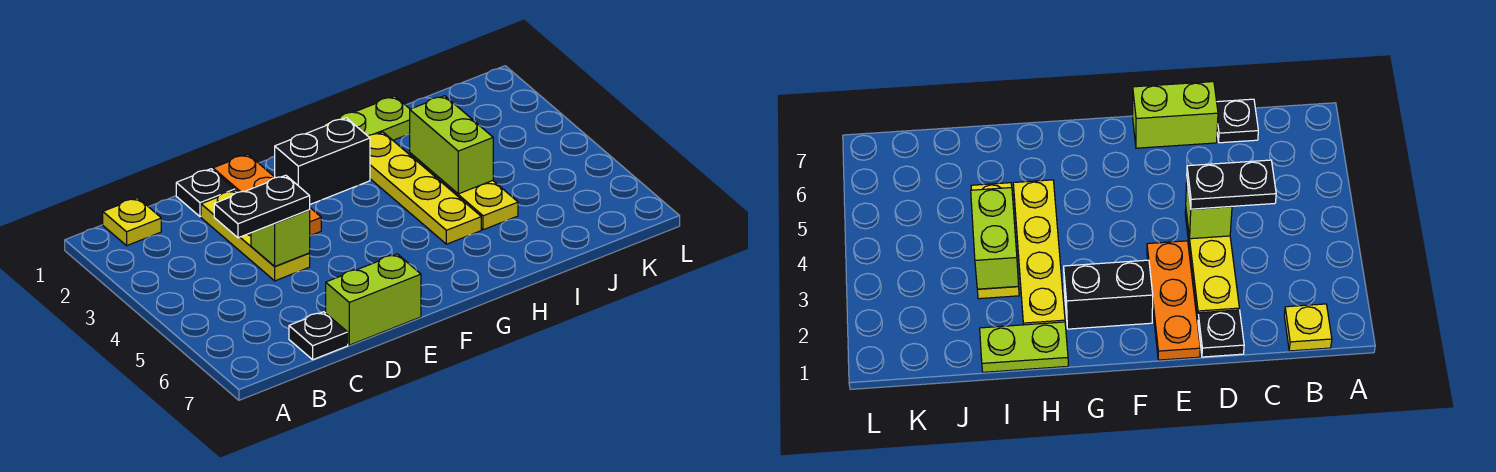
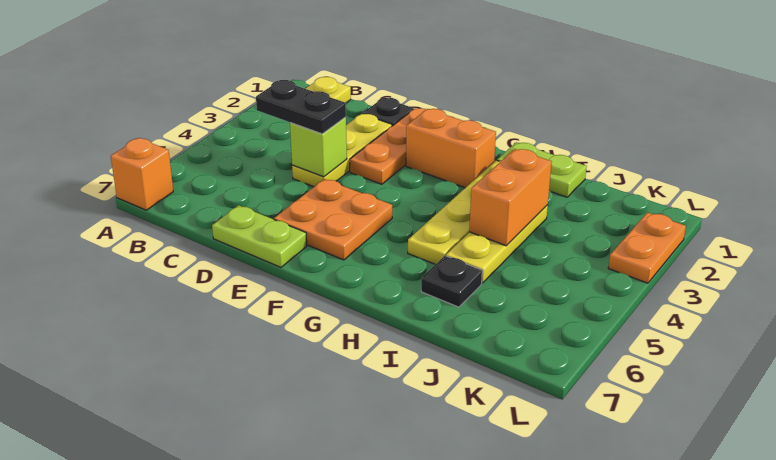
none -> orange 1x1 brick [111,138,173,210]
black 1x1 plate [289,312,348,360] -> black 1x1 plate moved to [421,256,482,307]
lime 1x2 brick [326,254,421,345] -> lime 1x2 plate [212,205,307,267]
none -> orange 2x2 plate [274,179,392,260]
black 1x2 brick [275,118,370,204] -> orange 1x2 brick [406,109,496,188]
lime 1x2 brick [410,96,493,194] -> orange 1x2 brick [469,149,552,246]
none -> orange 1x2 plate [608,213,686,283]

